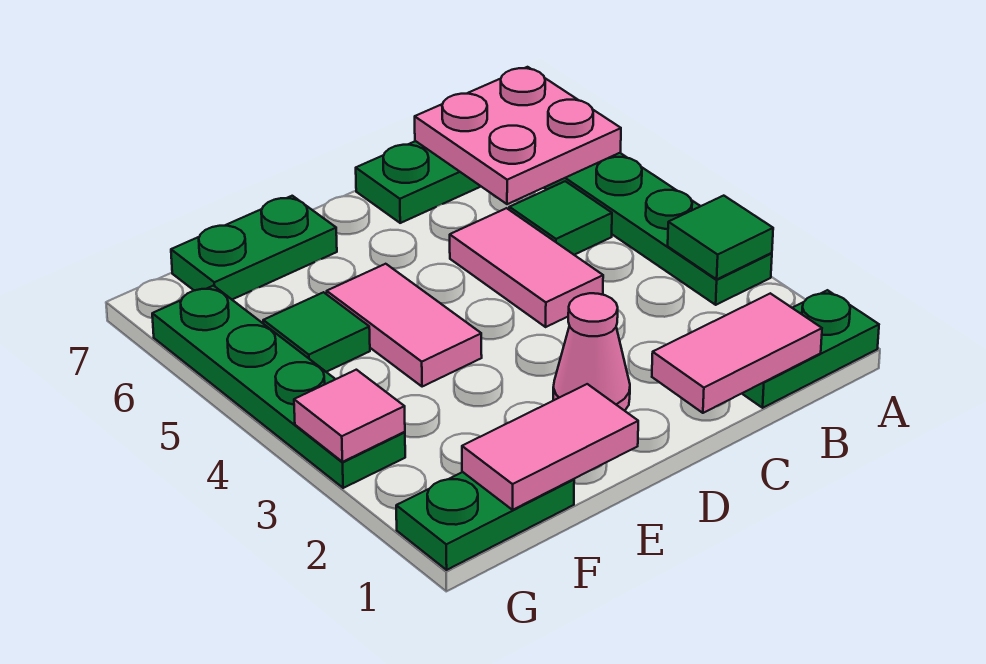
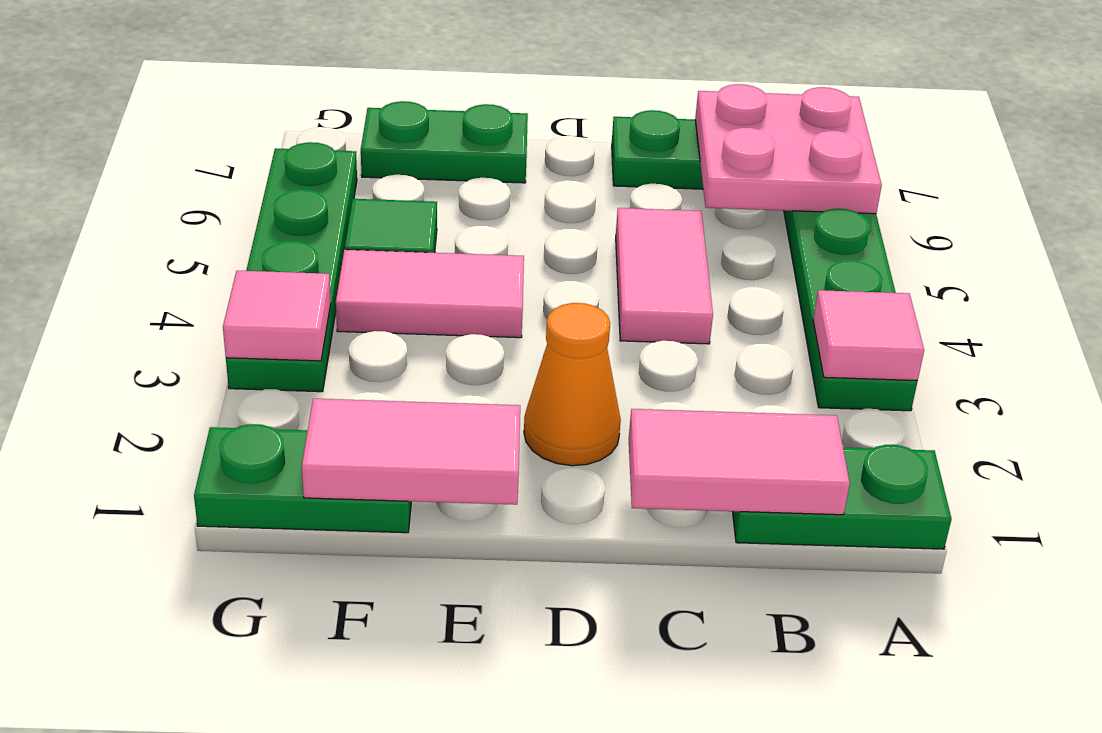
green 1x1 tile [668,196,773,279] -> pink 1x1 tile [813,290,924,381]
green 1x1 tile [509,181,612,255] -> none
pink 1x1 cone [553,293,630,411] -> orange 1x1 cone [524,303,621,466]
pink 1x2 tile [327,264,482,387] -> pink 1x2 tile turned to [336,250,524,338]

